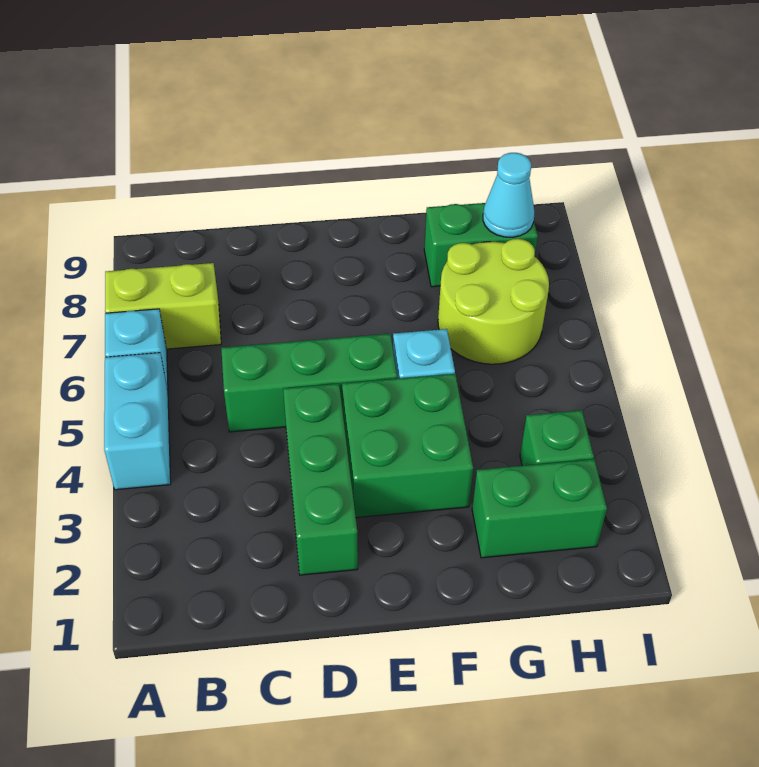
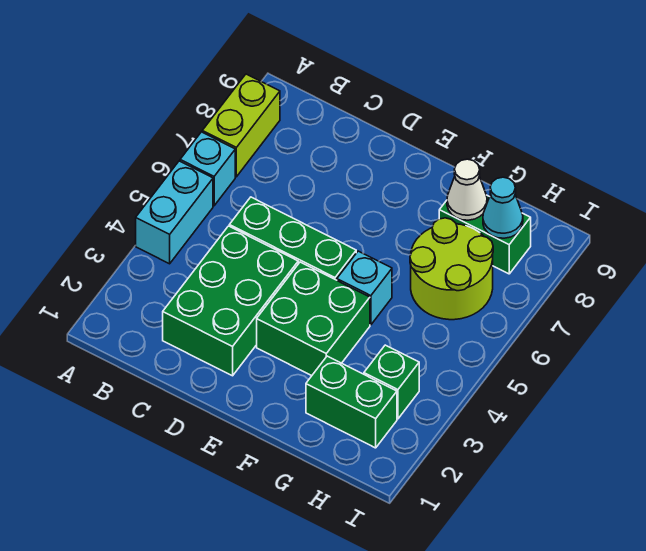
lime 1x2 brick [105,263,221,349] -> lime 1x2 brick turned to [202,74,280,177]
green 1x3 brick [283,384,358,575] -> green 2x3 brick [163,226,298,376]
none -> white 1x1 cone [447,159,487,220]

